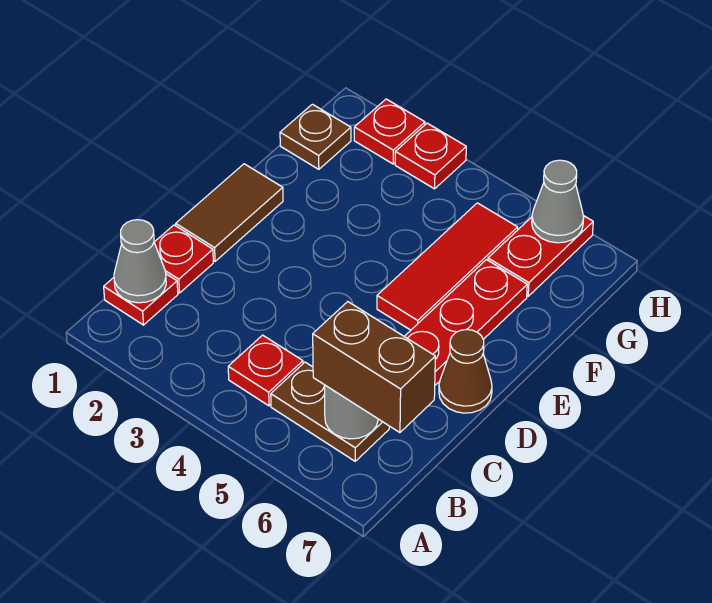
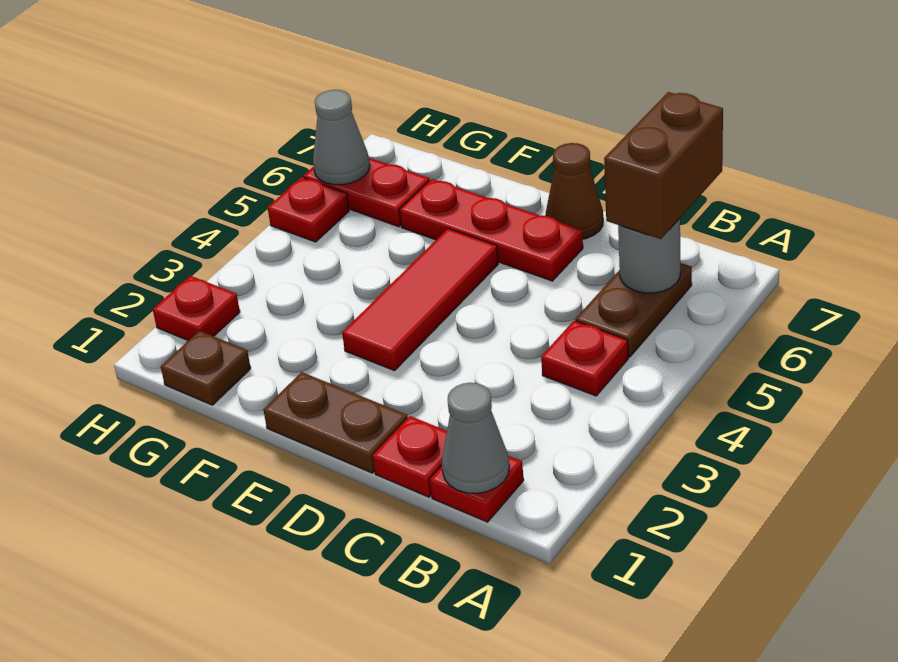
brown 1x2 tile [176,164,283,261] -> brown 1x2 plate [263,372,408,473]
red 1x3 tile [377,203,518,330] -> red 1x3 tile turned to [342,229,498,371]
red 1x1 plate [395,123,466,189] -> red 1x1 plate moved to [268,177,349,242]

